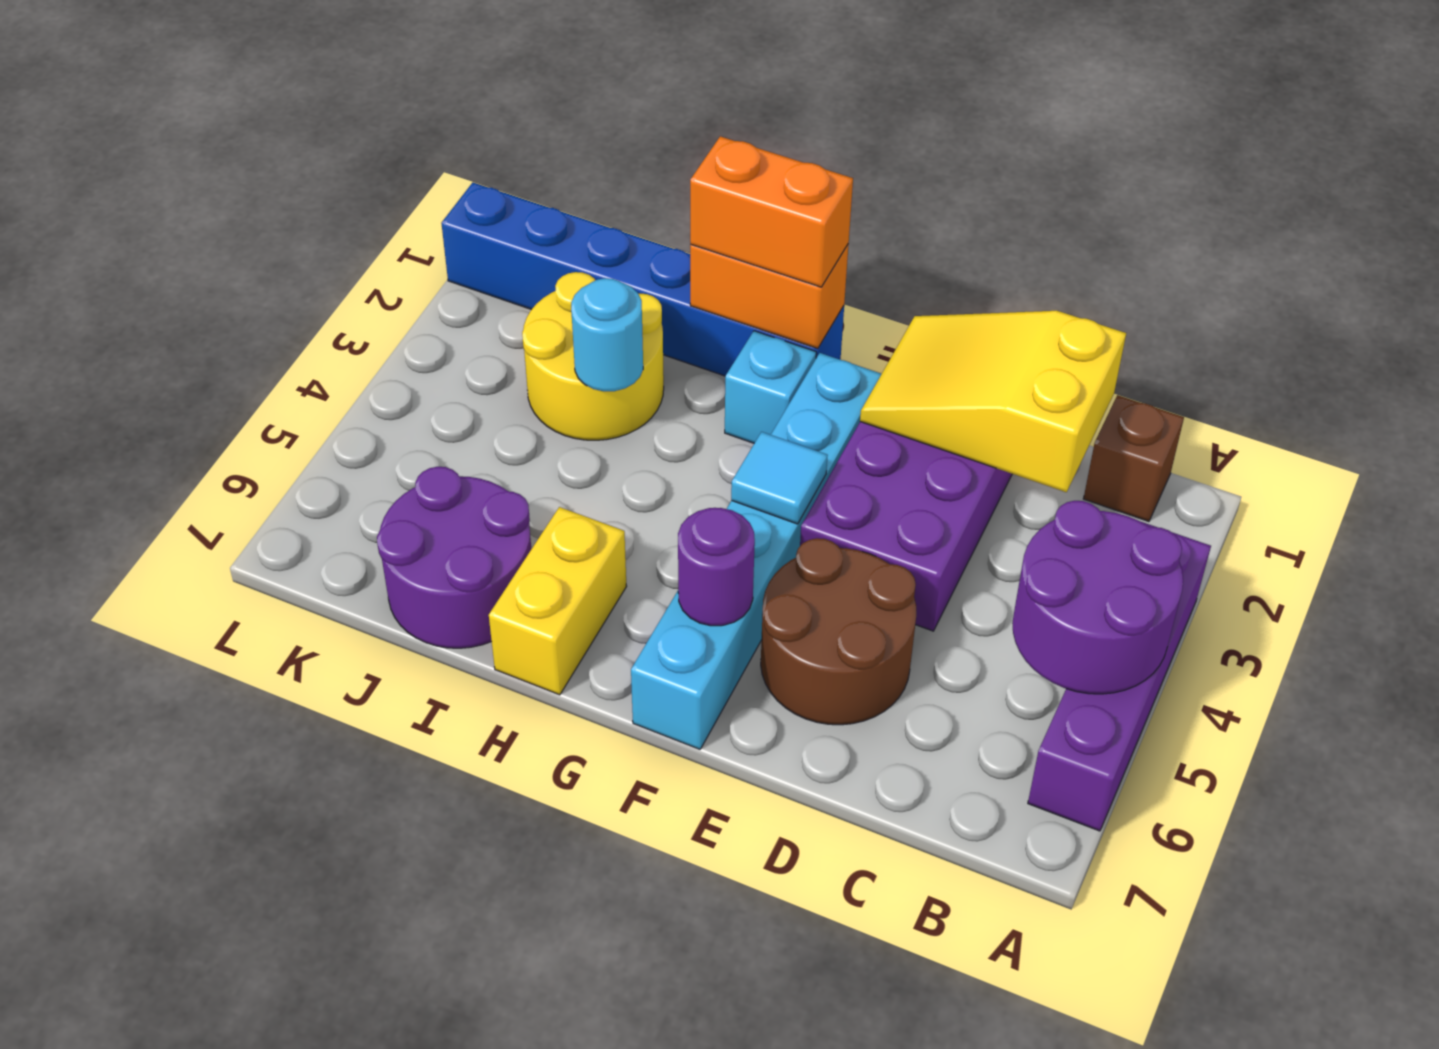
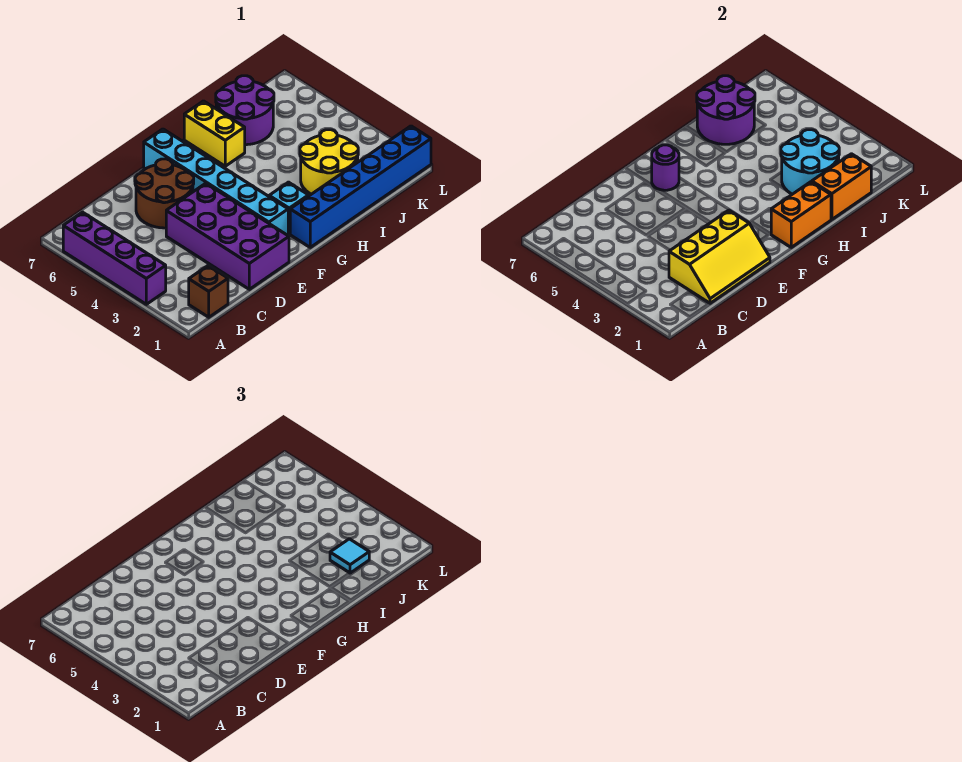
purple 2x2 round brick [1012,501,1183,694] -> purple 2x2 round brick moved to [697,76,755,144]
yellow 2x3 slope [860,311,1126,492] -> yellow 2x3 slope turned to [669,210,770,303]
cyan 1x1 tile [731,432,828,524] -> cyan 1x1 tile moved to [330,539,369,573]
orange 1x2 brick [690,136,853,287] -> orange 1x2 brick moved to [812,154,871,220]
cyan 1x1 round brick [571,278,643,391] -> cyan 2x2 round brick [781,130,839,194]

